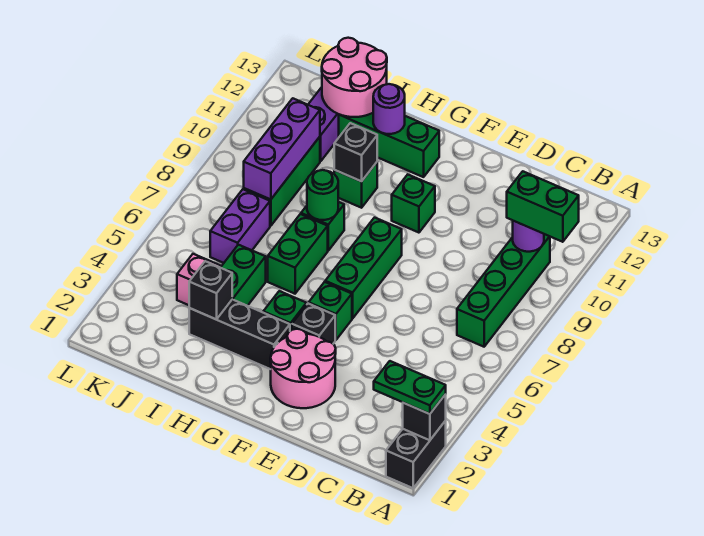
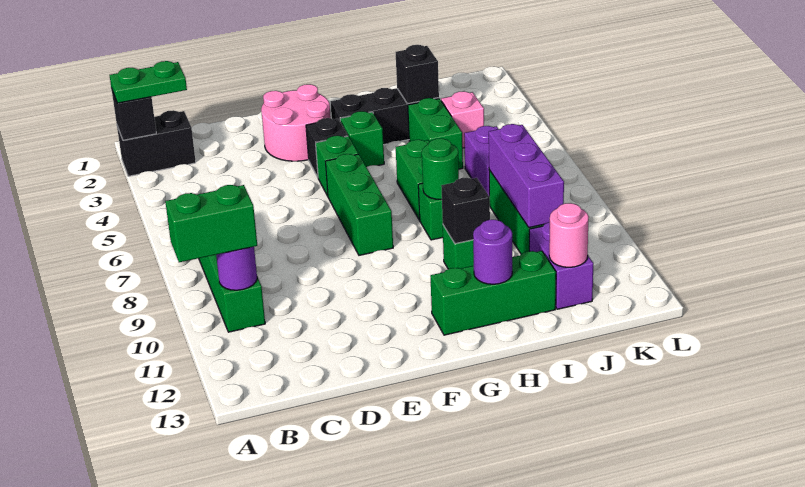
black 1x2 brick [386,421,446,488] -> black 1x2 brick turned to [117,110,196,176]
green 1x1 brick [392,175,435,233] -> none
pink 2x2 round brick [322,38,387,117] -> pink 1x1 round brick [549,203,589,267]

